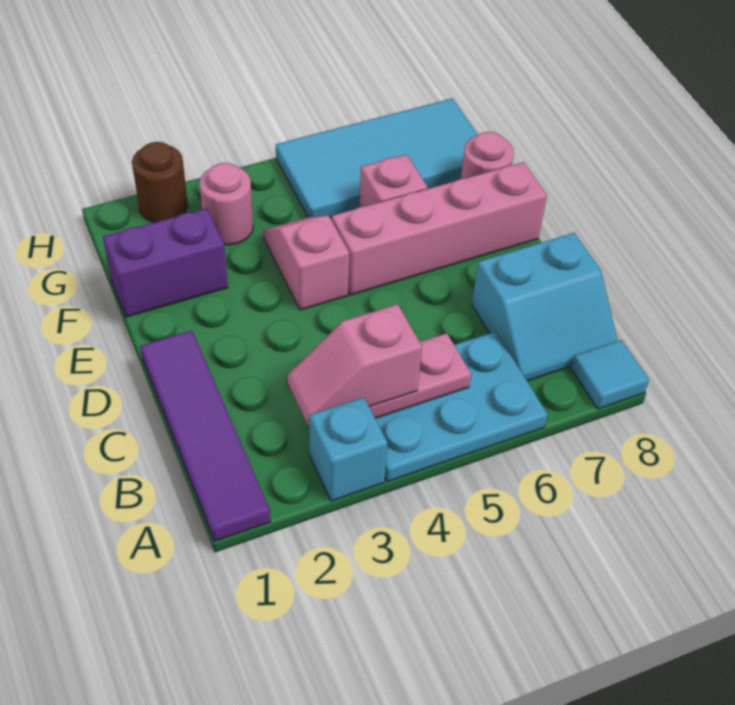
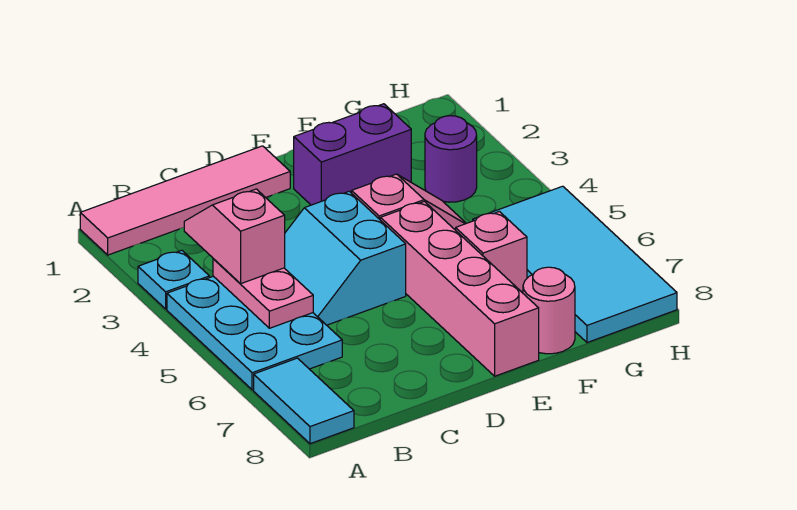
purple 1x4 tile [140,331,271,541] -> pink 1x4 tile [80,146,290,255]
cyan 1x1 brick [309,397,388,501] -> cyan 1x1 plate [138,250,209,309]
cyan 1x1 tile [571,340,649,409] -> cyan 1x2 tile [254,358,354,444]
cyan 2x2 slope [472,233,618,381] -> cyan 2x2 slope moved to [285,191,406,325]
purple 1x2 brick [103,208,228,317] -> purple 1x2 brick turned to [294,104,411,205]
pink 1x1 round brick [199,163,253,245] -> purple 1x1 round brick [425,116,477,202]
brown 1x1 round brick [132,142,188,222] -> none

